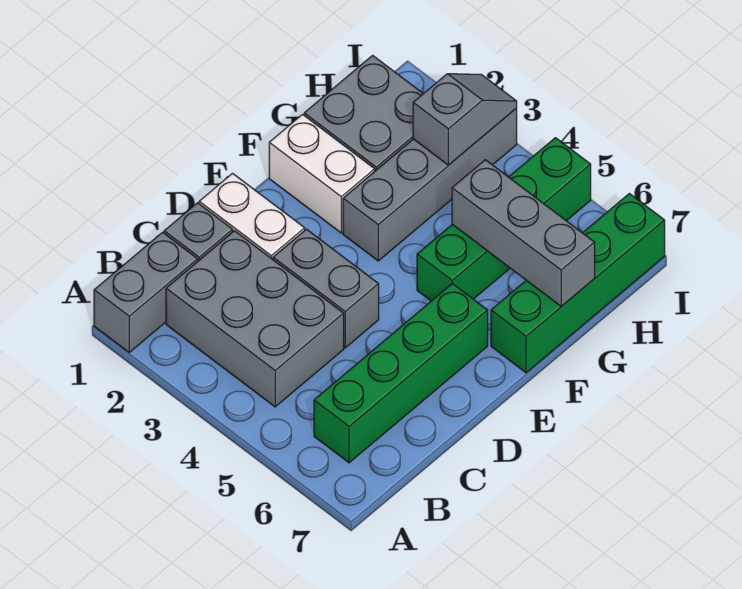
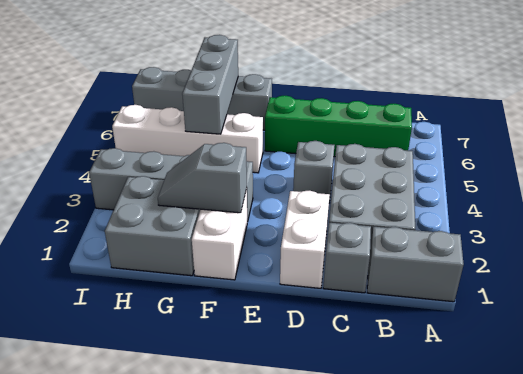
grey 1x2 brick [273,229,379,348] -> grey 1x1 brick [293,141,335,203]
green 1x4 brick [417,138,591,301] -> white 1x4 brick [112,105,263,173]
green 1x4 brick [491,194,665,373] -> grey 1x4 brick [132,67,272,130]
grey 1x2 slope [413,74,517,165] -> grey 1x2 slope moved to [158,143,247,213]

